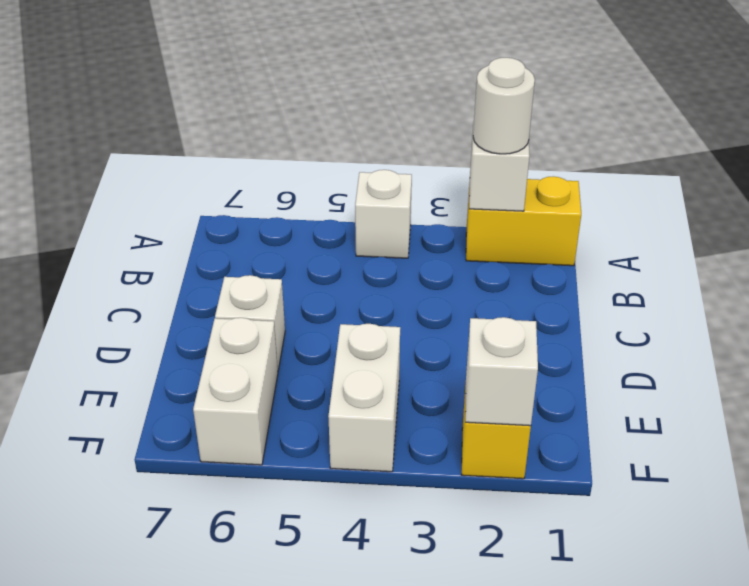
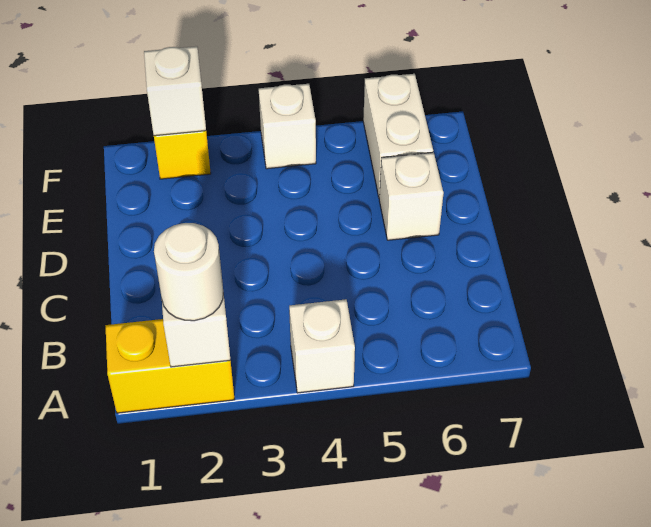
white 1x2 brick [328,324,400,472] -> white 1x1 brick [259,84,316,169]

